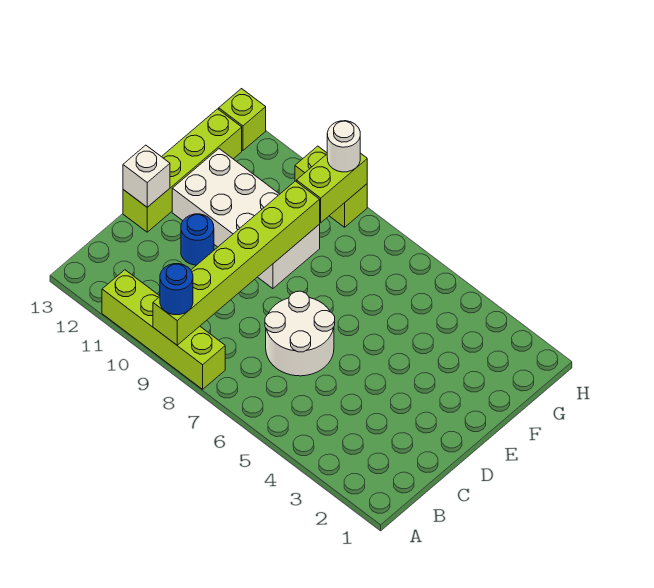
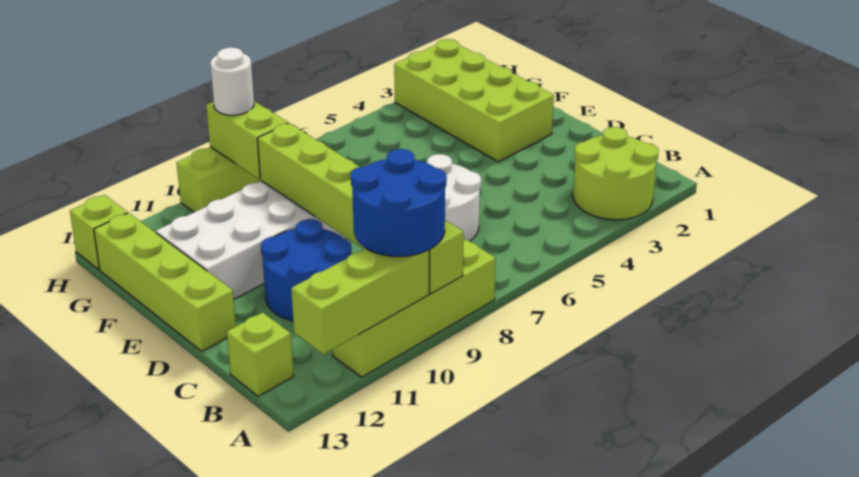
none -> lime 2x2 round brick [573,127,659,220]
blue 1x1 round brick [160,264,193,315] -> blue 2x2 round brick [351,149,447,257]
none -> lime 1x3 brick [291,249,429,354]
none -> lime 1x1 brick [227,312,294,396]
blue 1x1 round brick [181,214,214,265] -> blue 2x2 round brick [261,219,351,321]
white 1x1 brick [123,145,170,207] -> none
none -> lime 2x4 brick [394,39,554,162]

